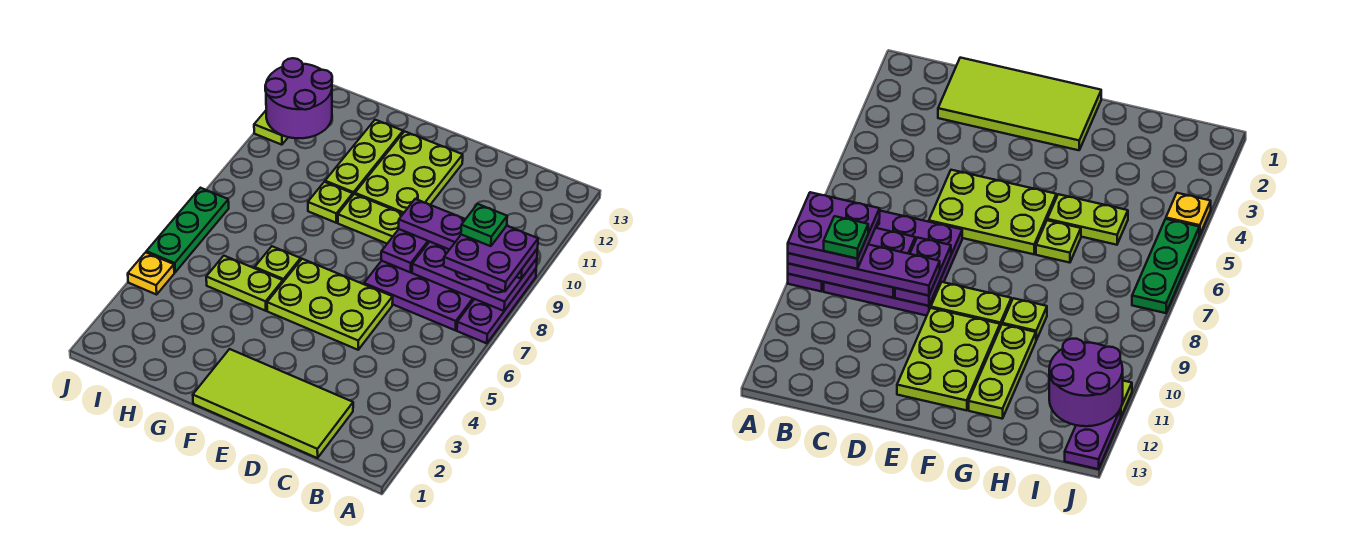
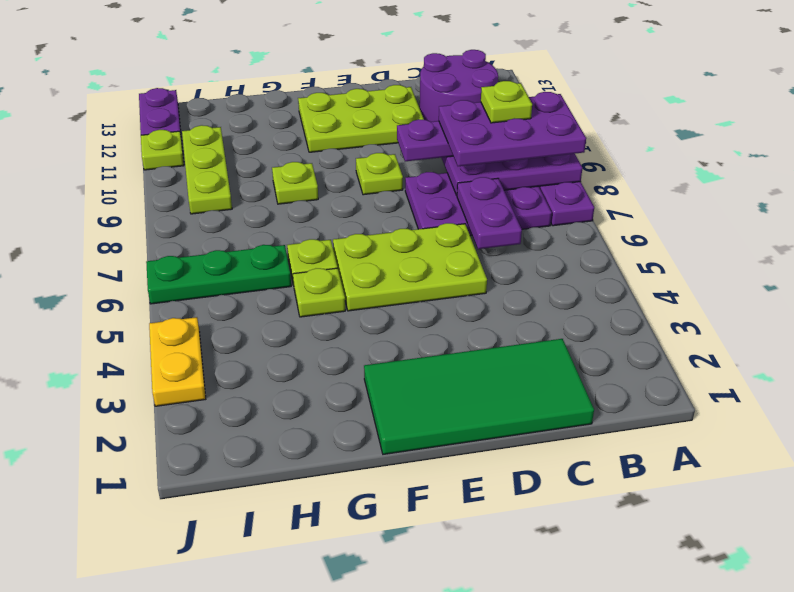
purple 2x2 plate [444,226,538,291] -> purple 2x3 plate [439,92,586,166]
purple 3x3 plate [364,261,474,330] -> purple 2x3 plate [405,172,552,236]
green 1x1 plate [461,204,507,246] -> lime 1x1 plate [481,81,532,123]
lime 2x4 tile [193,349,353,458] -> green 2x4 tile [364,339,594,454]
purple 1x2 plate [381,229,429,272] -> purple 1x2 plate moved to [457,177,522,249]
lime 1x2 plate [338,194,403,244] -> lime 1x1 plate [356,153,403,195]
lime 2x3 plate [355,131,463,213] -> lime 2x3 plate turned to [298,85,424,152]
lime 1x2 plate [206,256,283,311] -> lime 1x1 plate [293,268,345,317]
lime 1x3 plate [325,120,403,195] -> lime 1x3 plate moved to [182,125,232,214]
purple 2x2 round brick [265,58,332,138] -> purple 2x2 round brick moved to [420,50,498,122]
yellow 1x1 plate [128,252,174,295] -> yellow 1x2 plate [149,317,206,406]
green 1x3 plate [146,188,229,272] -> green 1x3 plate turned to [146,245,291,304]

